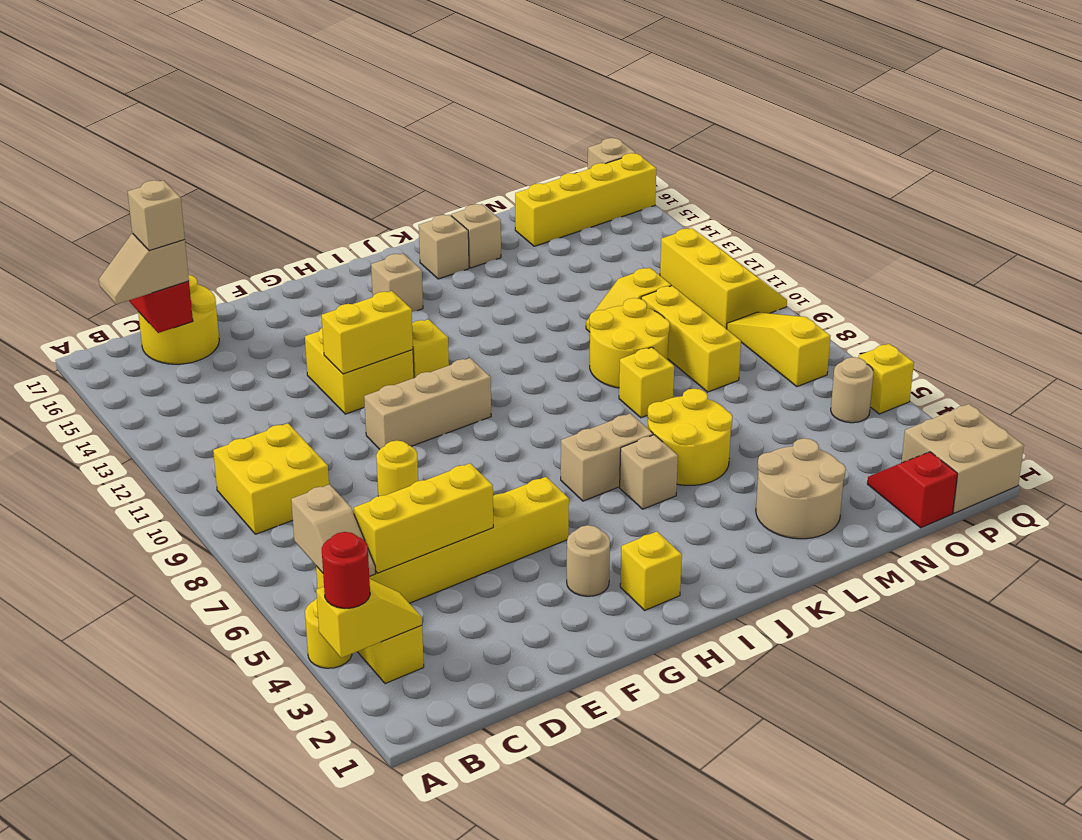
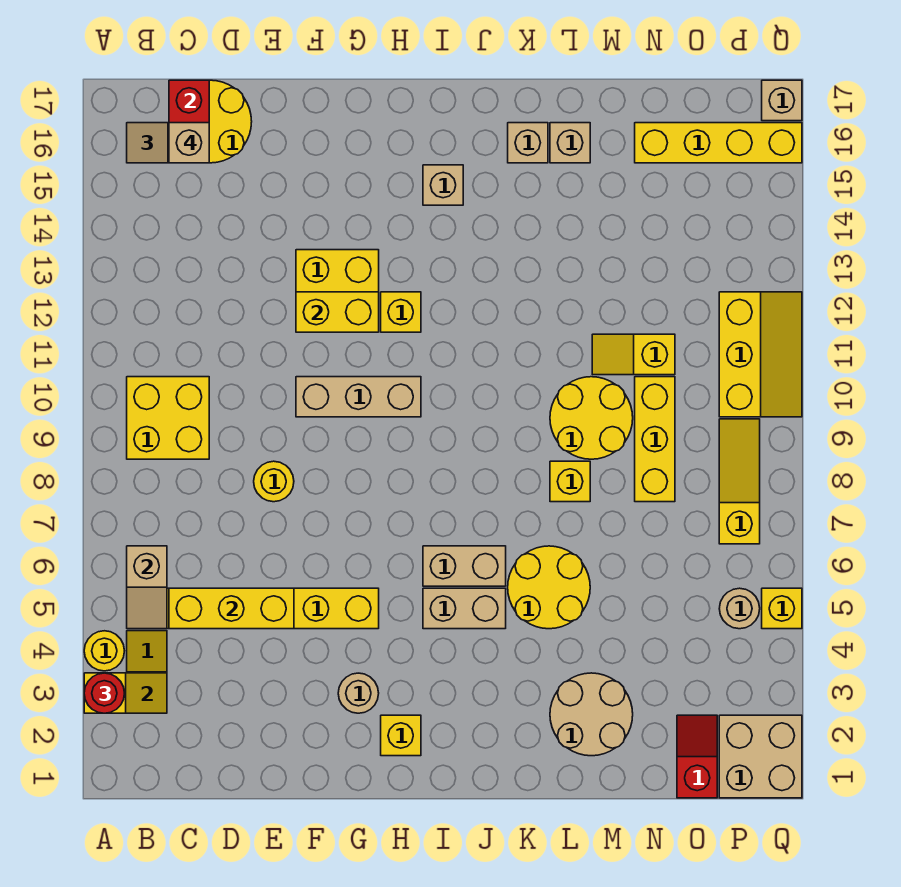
tan 1x1 brick [620,435,678,509] -> tan 1x2 brick [423,588,506,629]

